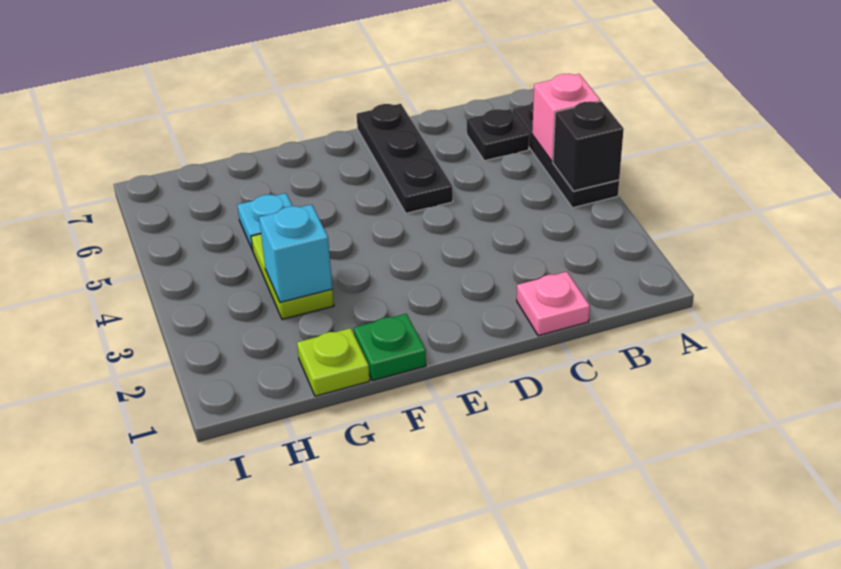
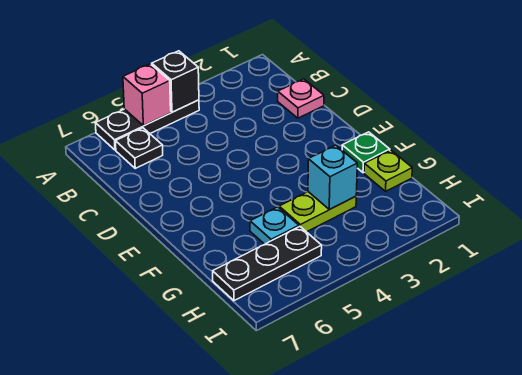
black 1x3 plate [357,104,453,213] -> black 1x3 plate moved to [213,227,322,301]

